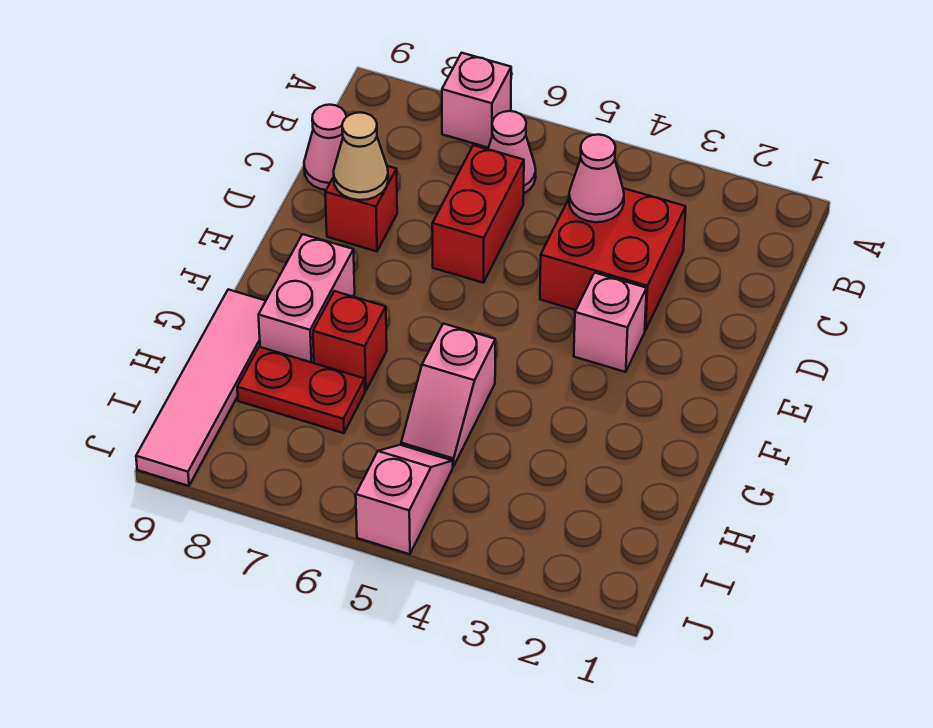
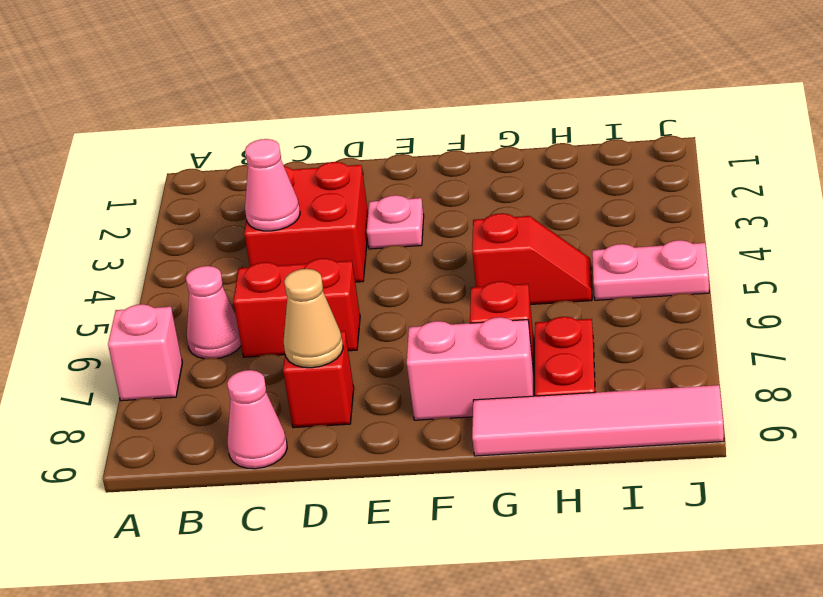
pink 1x1 brick [574,273,647,372] -> pink 1x1 plate [367,195,424,249]
pink 1x2 slope [401,324,495,467] -> red 1x2 slope [472,213,592,305]
pink 1x2 slope [356,445,453,554] -> pink 1x2 plate [592,240,709,300]

